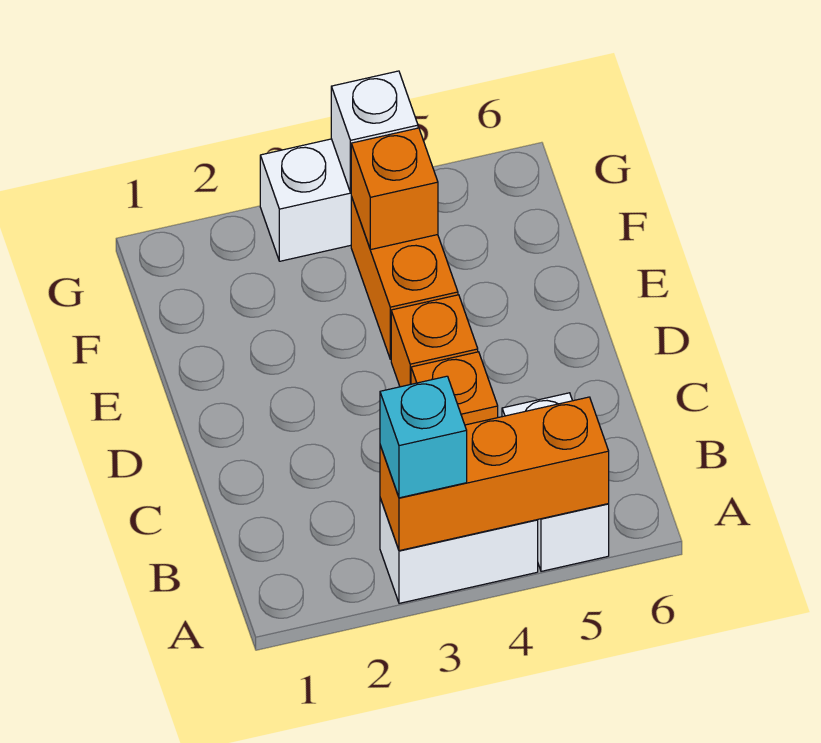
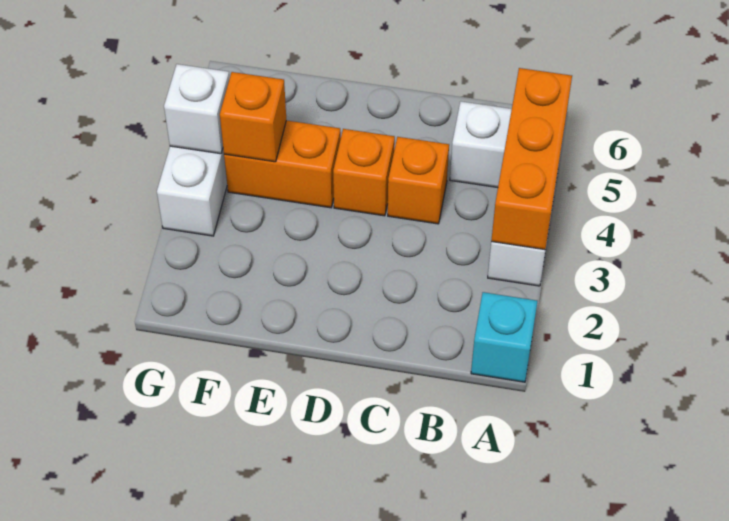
cyan 1x1 brick [380,376,467,498] -> cyan 1x1 brick moved to [471,292,537,382]

